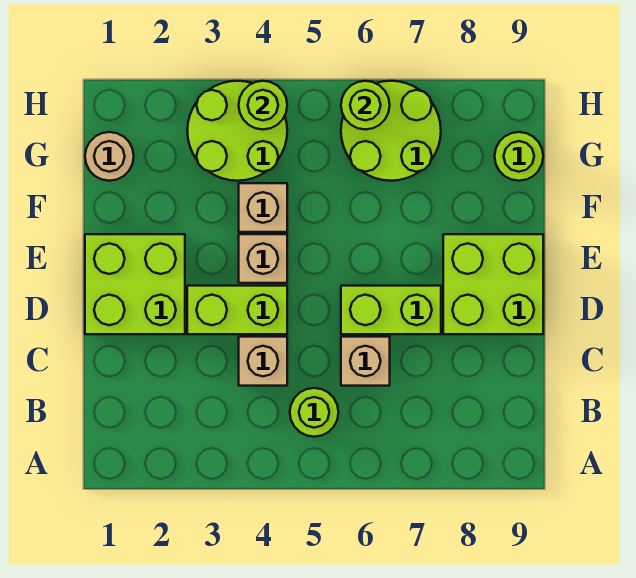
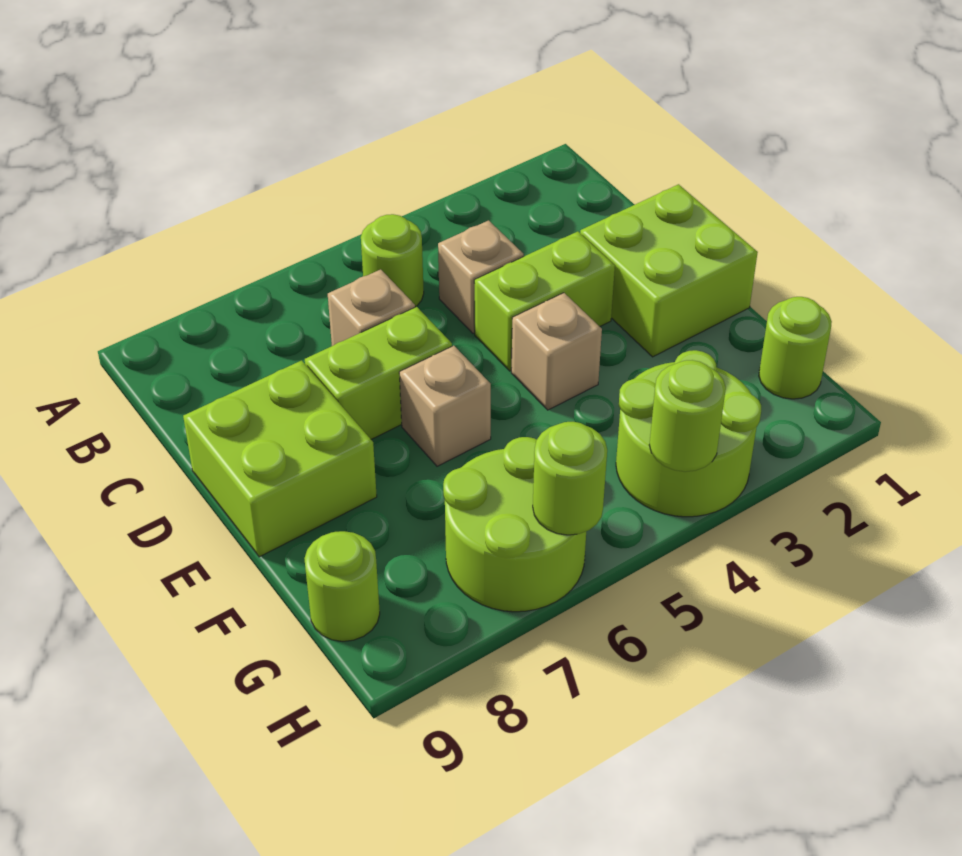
tan 1x1 brick [239,183,287,232] -> tan 1x1 brick moved to [399,346,491,466]
tan 1x1 round brick [85,132,134,181] -> lime 1x1 round brick [759,297,832,399]

